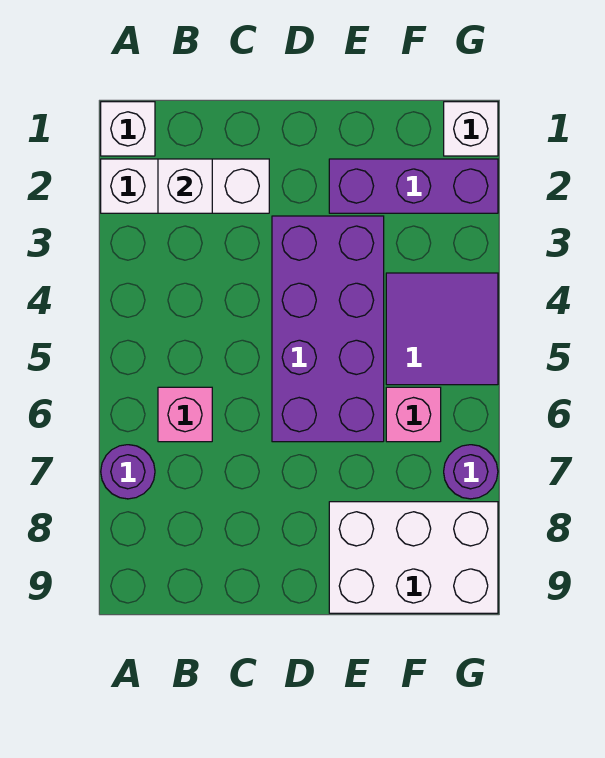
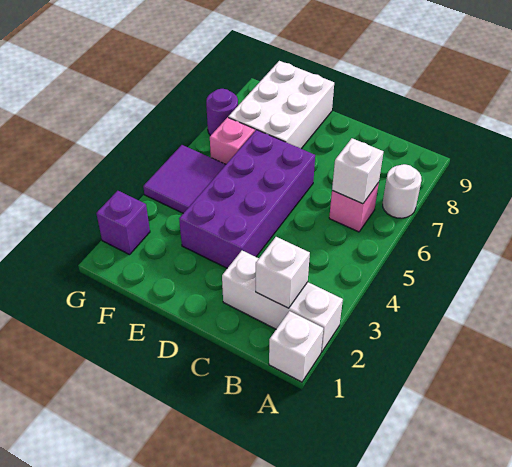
purple 1x1 round brick [101,445,155,499] -> white 1x1 round brick [383,164,421,218]
purple 1x3 brick [329,159,498,213] -> purple 1x1 brick [96,191,150,255]
white 2x3 brick [329,502,498,613] -> white 2x3 brick turned to [228,61,334,149]
white 1x1 brick [444,102,498,156] -> white 1x1 brick moved to [332,138,383,204]

